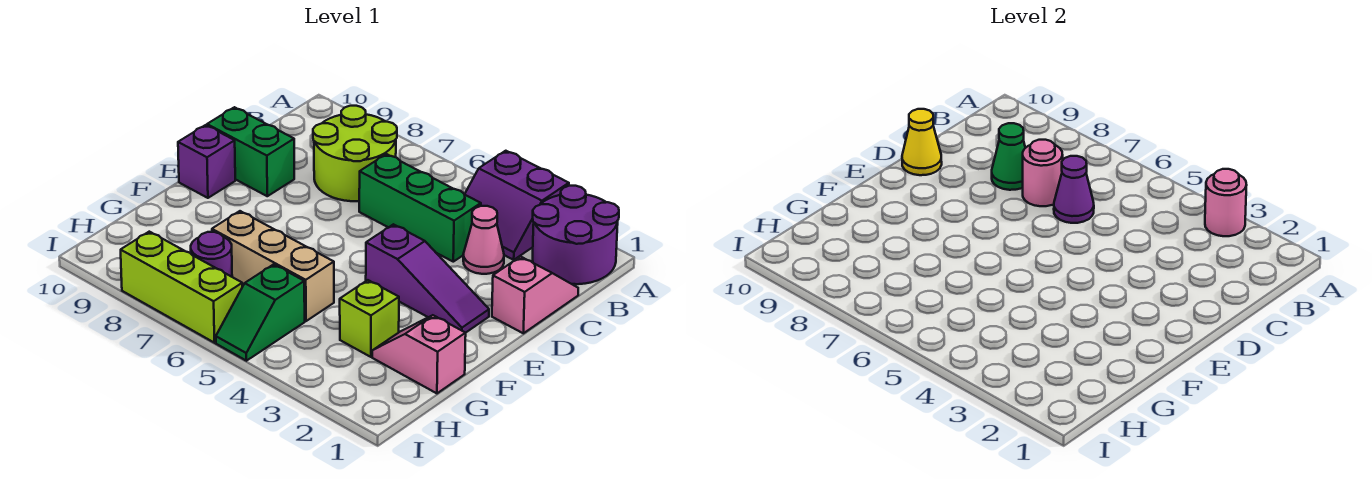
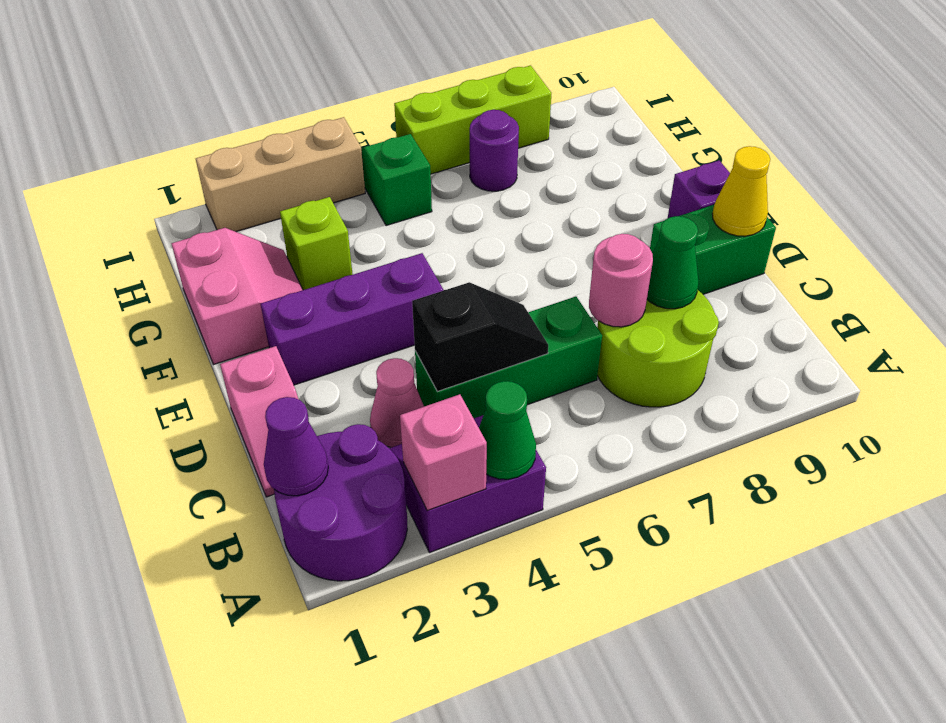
pink 1x1 round brick [1205,169,1246,236] -> pink 1x1 brick [400,394,487,511]
none -> green 1x1 cone [479,381,536,479]
none -> black 1x2 slope [412,282,548,391]
purple 1x1 cone [1054,156,1094,223] -> purple 1x1 cone moved to [264,397,328,496]
purple 1x3 slope [366,224,489,333] -> purple 1x3 brick [261,253,443,385]
pink 1x2 slope [372,315,466,393] -> pink 2x2 slope [171,228,303,364]
tan 1x3 brick [212,211,334,321] -> tan 1x3 brick moved to [196,117,365,232]

